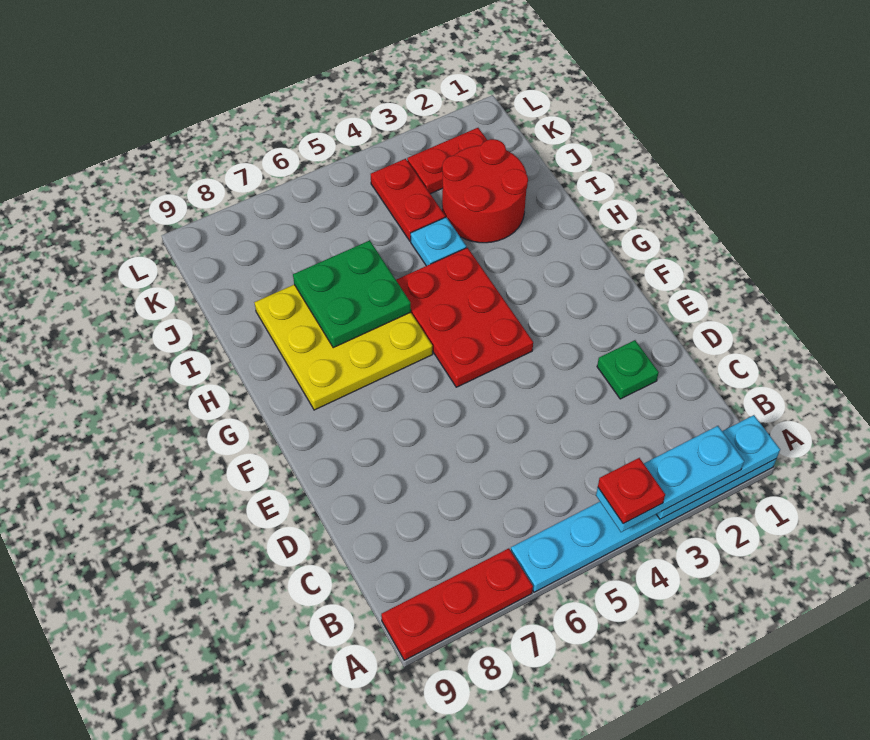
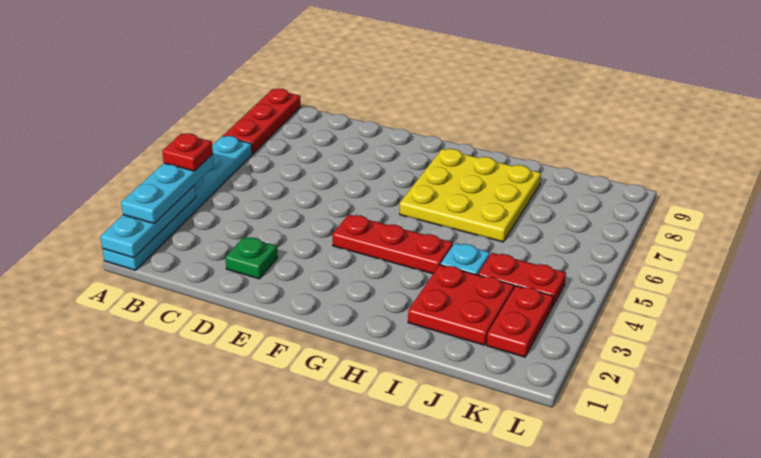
red 2x3 plate [396,248,533,387] -> red 1x3 plate [332,215,453,274]
green 2x2 plate [293,240,411,348] -> none
red 2x2 round brick [442,139,528,243] -> red 2x2 plate [408,265,514,345]

